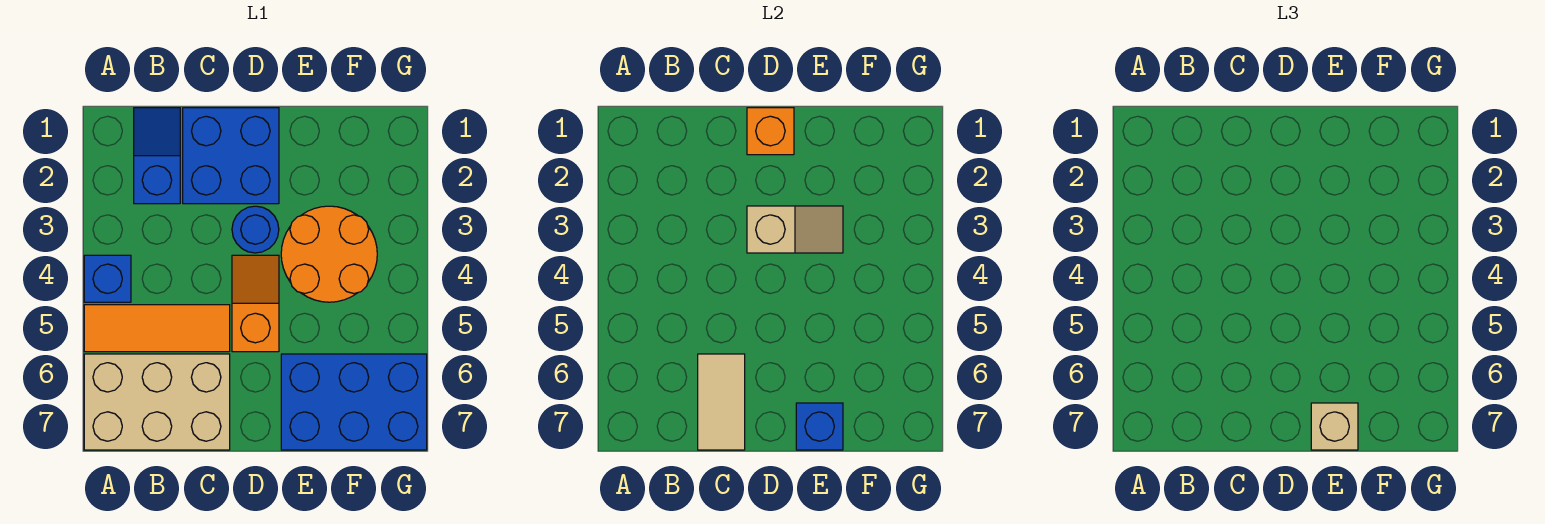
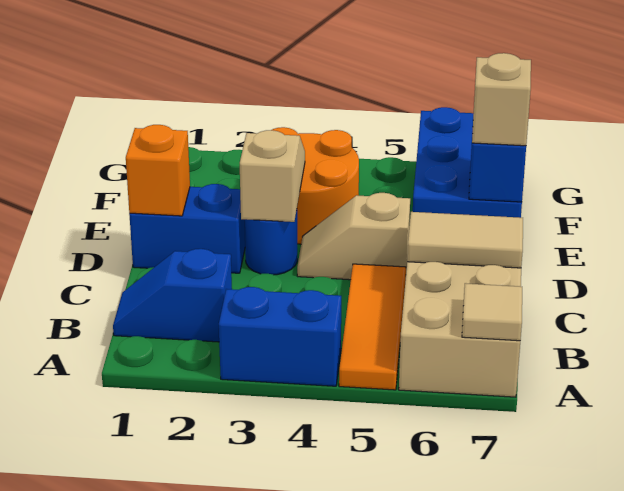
blue 1x1 brick [84,255,131,302] -> blue 1x2 brick [219,287,341,386]
none -> tan 1x1 tile [462,283,522,341]
blue 2x2 brick [183,108,279,204] -> blue 1x2 brick [129,184,245,273]
orange 1x2 slope [232,255,279,352] -> tan 1x2 slope [297,193,410,280]

